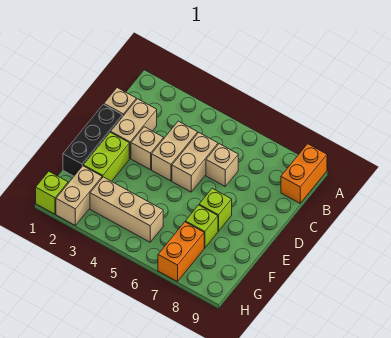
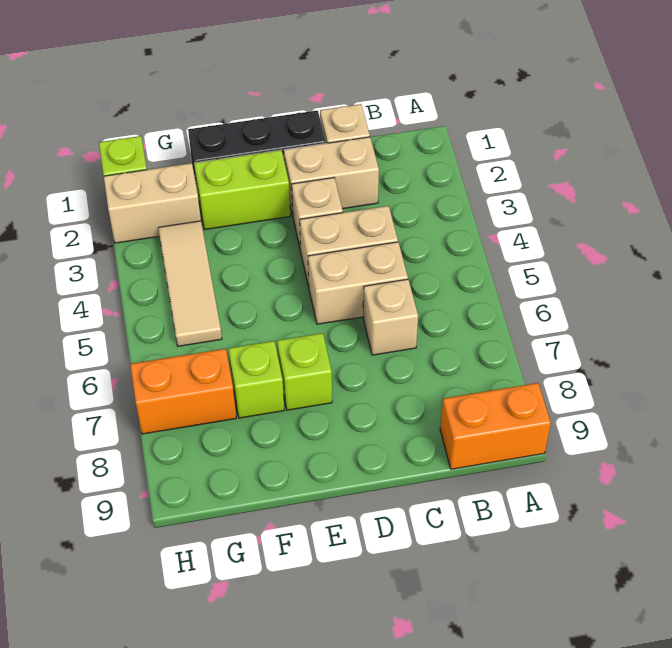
tan 1x3 brick [90,177,163,242] -> tan 1x3 tile [158,221,222,346]

